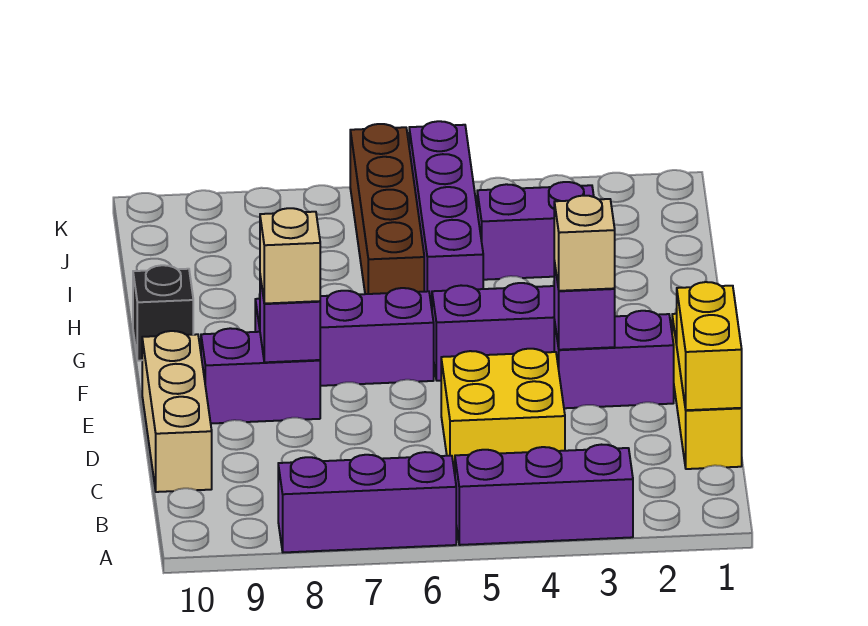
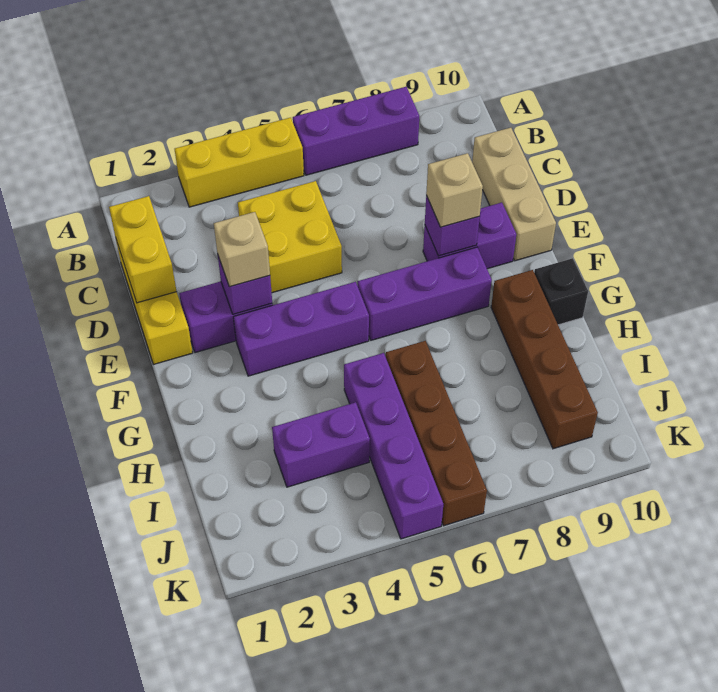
purple 1x3 brick [455,445,633,545] -> yellow 1x3 brick [175,118,304,207]
none -> brown 1x4 brick [491,270,598,449]

